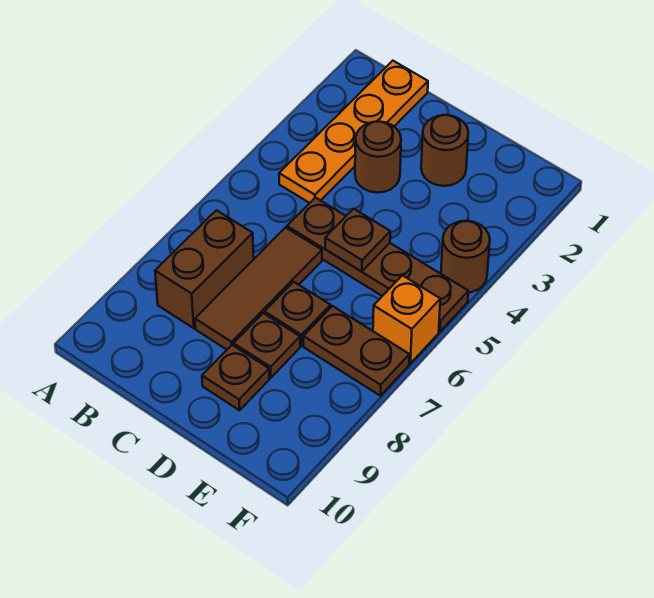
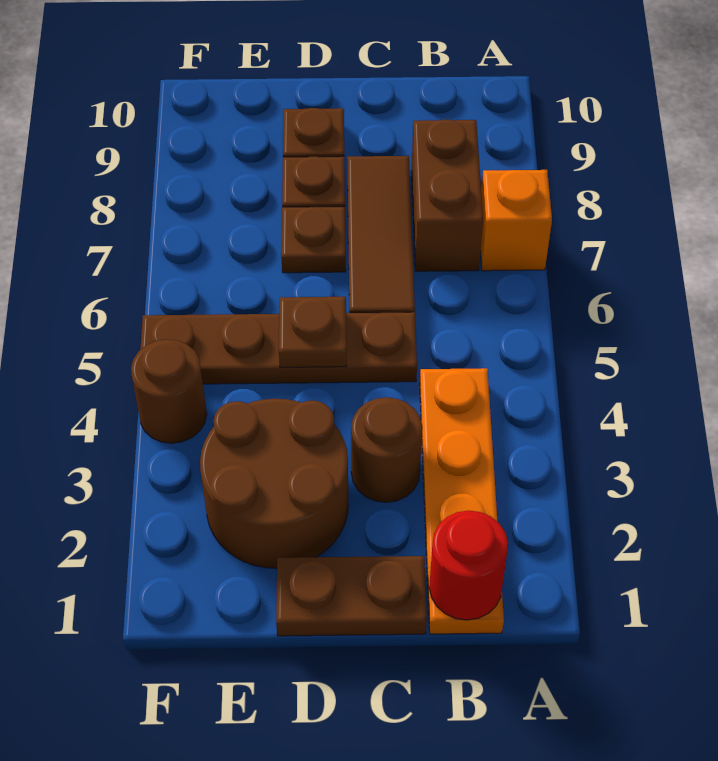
none -> red 1x1 round brick [429,511,508,620]
brown 1x1 round brick [421,115,468,186] -> brown 2x2 round brick [200,399,348,568]
brown 1x2 plate [303,306,409,396] -> brown 1x2 plate moved to [276,556,427,636]
orange 1x1 brick [373,275,440,363] -> orange 1x1 brick moved to [480,170,552,271]

